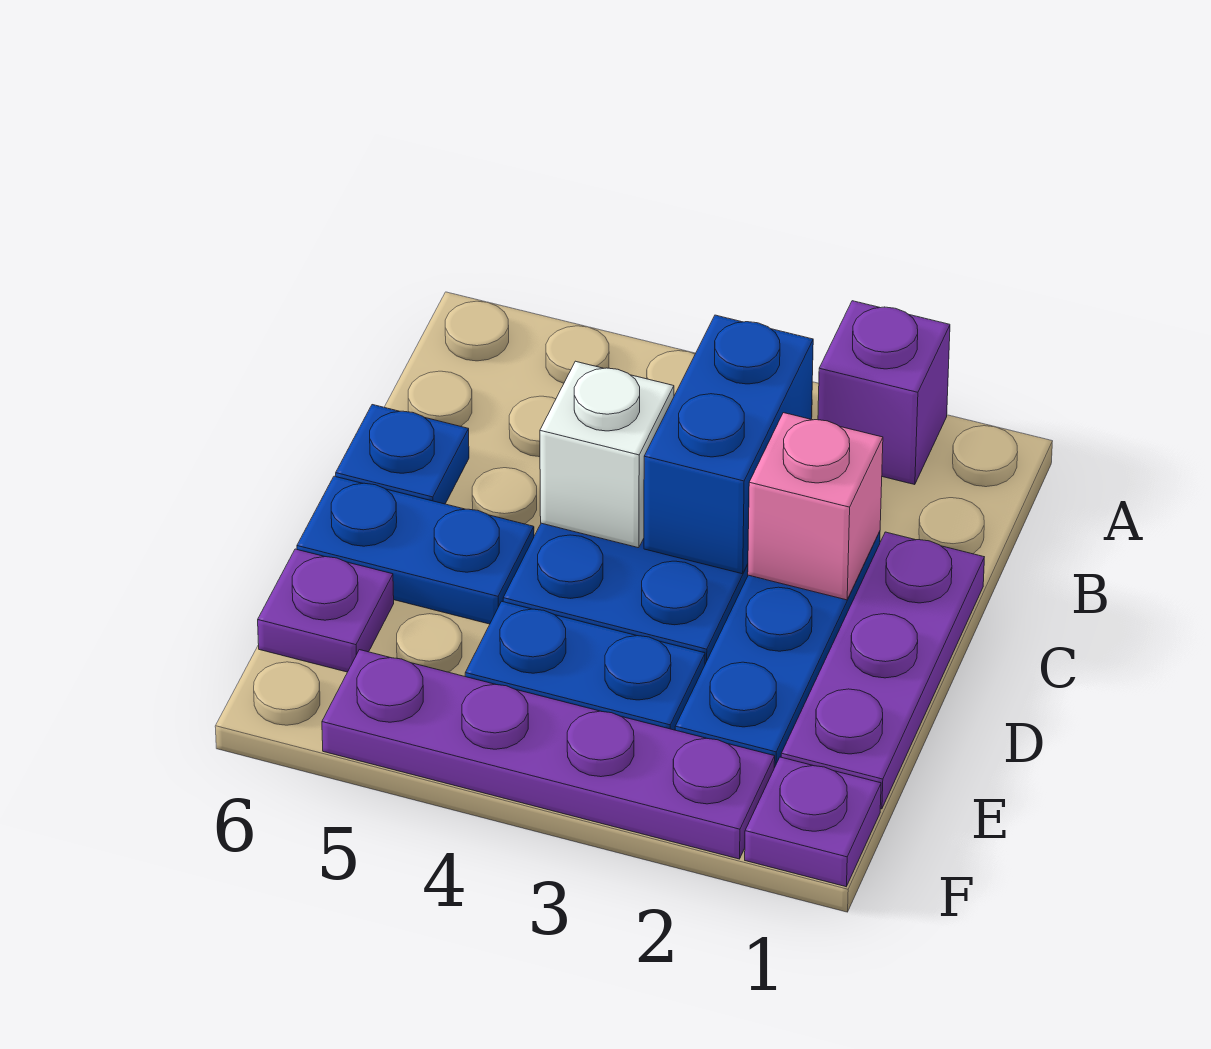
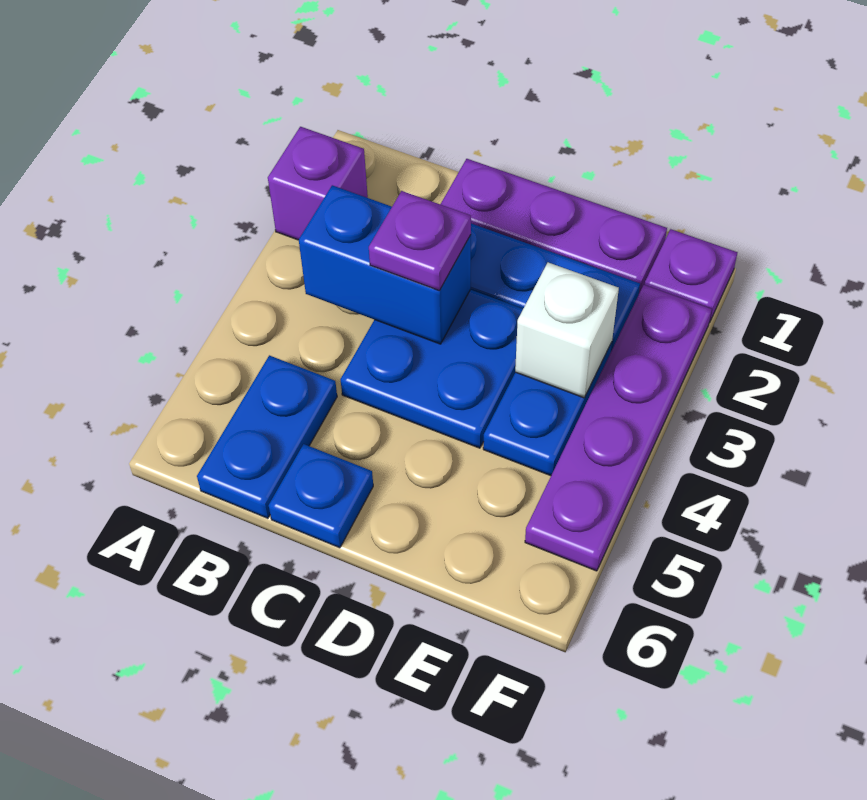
pink 1x1 brick [748,413,883,600] -> none
white 1x1 brick [540,361,674,548] -> white 1x1 brick moved to [515,262,619,398]
blue 1x2 plate [297,476,534,624] -> blue 1x2 plate moved to [197,355,337,518]
purple 1x1 plate [258,549,394,672] -> purple 1x1 plate moved to [369,191,471,290]

